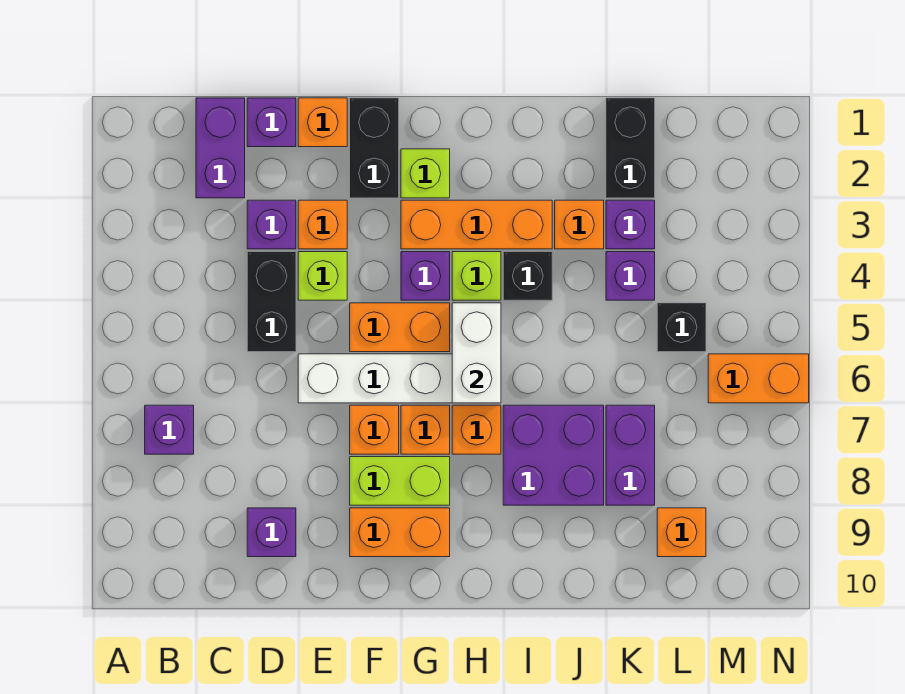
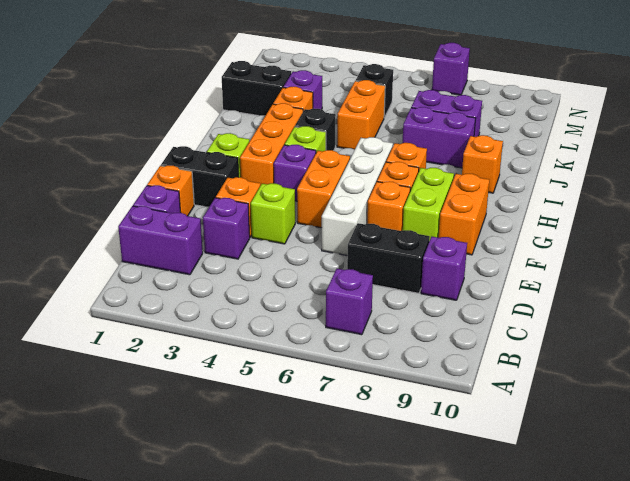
black 1x2 brick [247,252,296,352] -> black 1x2 brick moved to [347,223,430,293]
white 1x2 brick [452,303,501,403] -> none
purple 2x2 brick [503,405,604,505] -> purple 1x2 brick [402,107,476,168]
purple 1x1 brick [606,252,655,300] -> purple 1x1 brick moved to [432,43,470,95]
orange 1x1 brick [657,508,706,557] -> orange 1x1 brick moved to [462,135,503,193]
orange 1x2 brick [708,354,809,403] -> orange 1x2 brick moved to [337,80,385,150]

